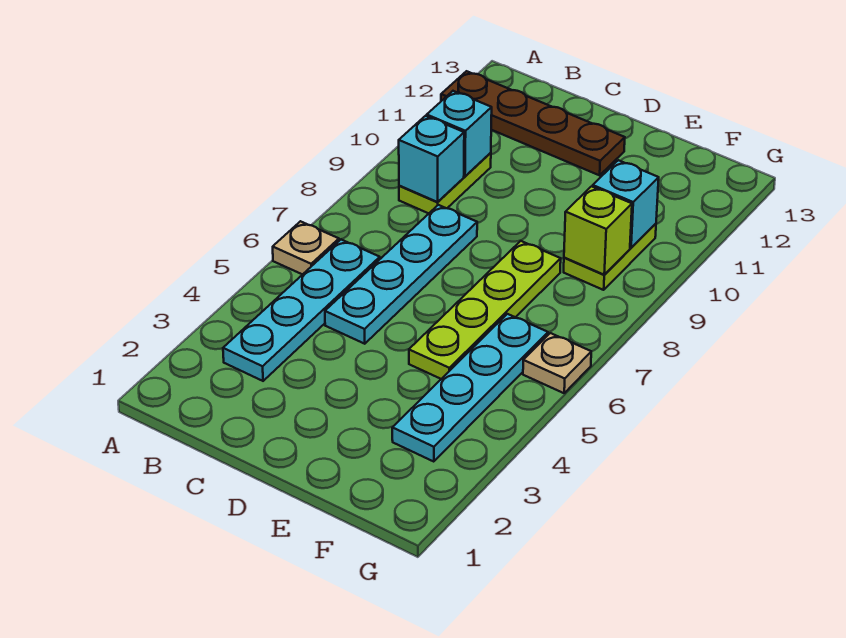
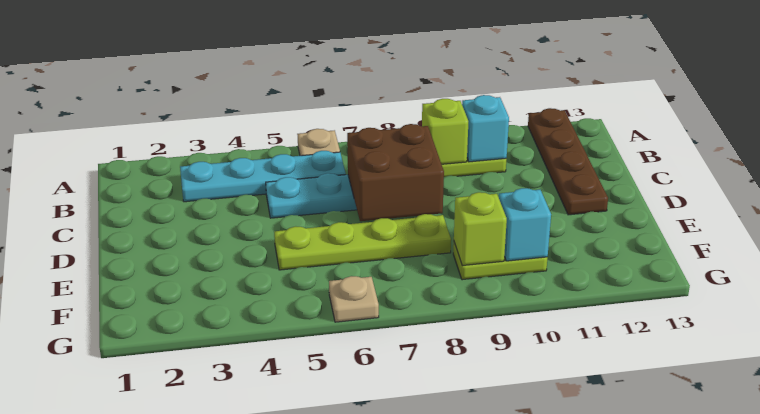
cyan 1x1 brick [399,116,464,202] -> lime 1x1 brick [422,99,468,164]
none -> brown 2x2 brick [347,124,444,221]
cyan 1x4 plate [392,314,548,462] -> none

